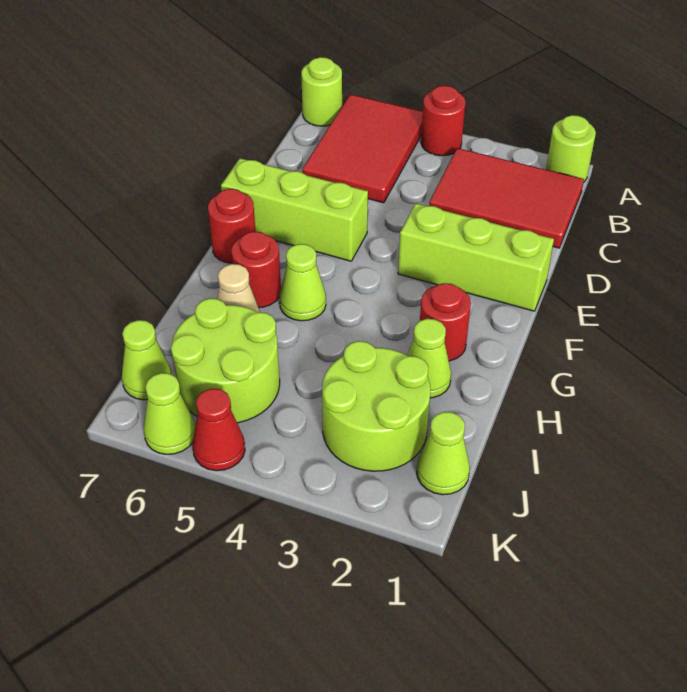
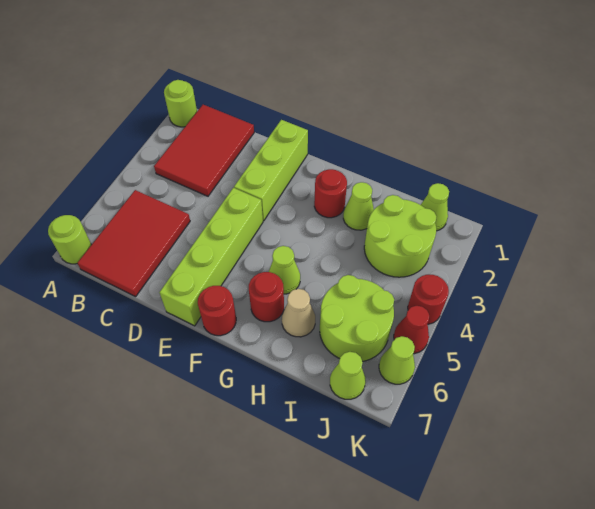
red 1x1 round brick [421,86,465,156] -> red 1x1 round brick moved to [408,275,449,324]
red 2x3 tile [302,94,423,203] -> red 2x3 tile turned to [77,190,190,297]
lime 1x3 brick [221,158,368,261] -> lime 1x4 brick [159,188,263,326]

